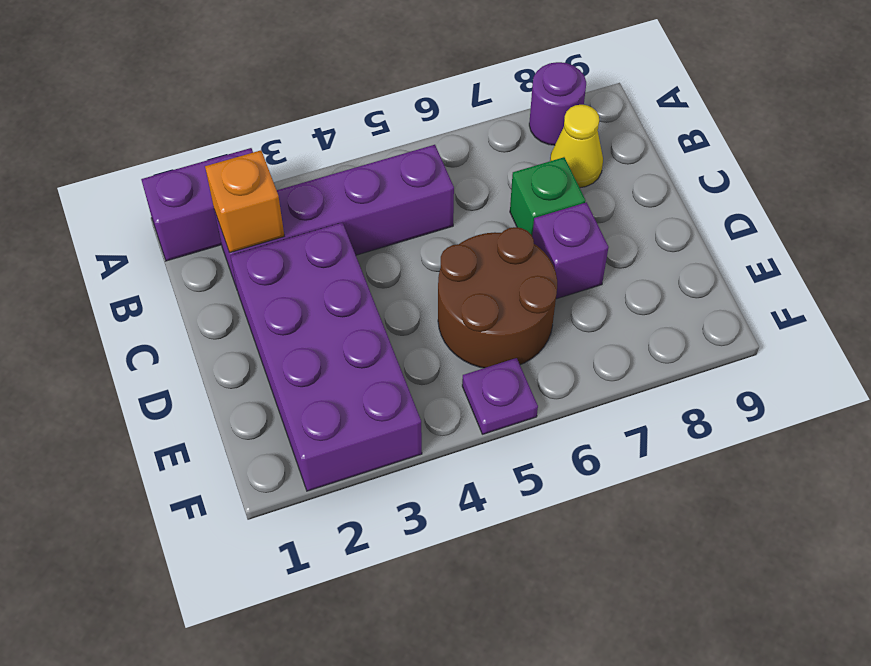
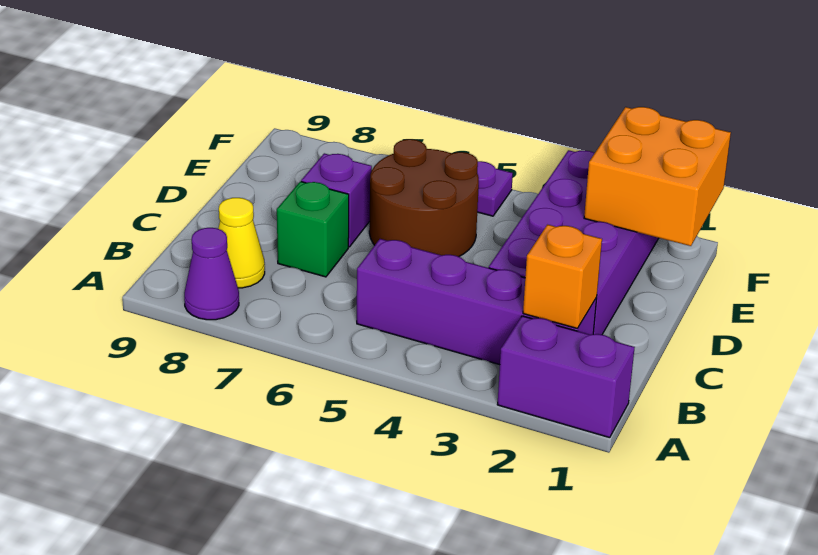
purple 1x1 round brick [529,62,586,145] -> purple 1x1 cone [184,228,239,320]
none -> orange 2x2 brick [584,107,731,246]

